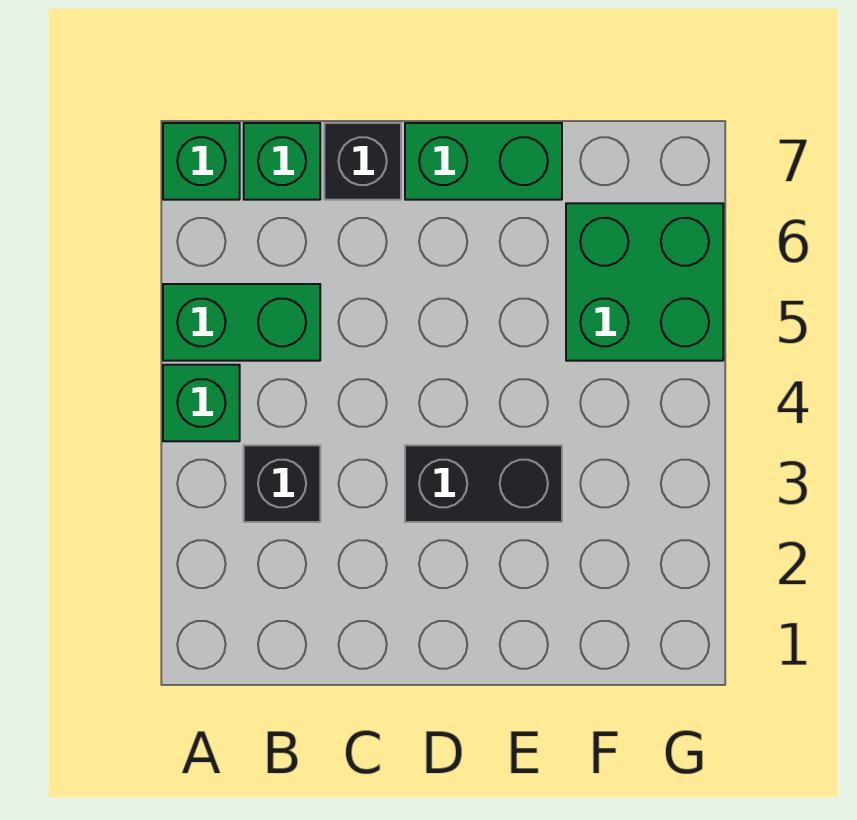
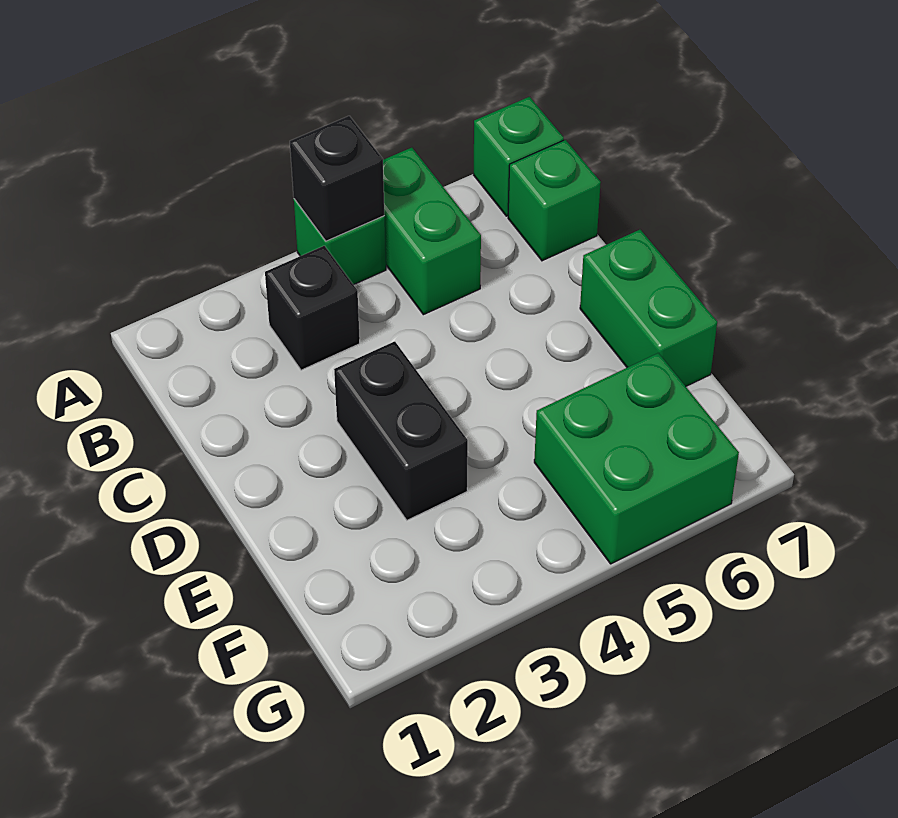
black 1x1 brick [324,123,401,200] -> black 1x1 brick moved to [290,116,384,241]

